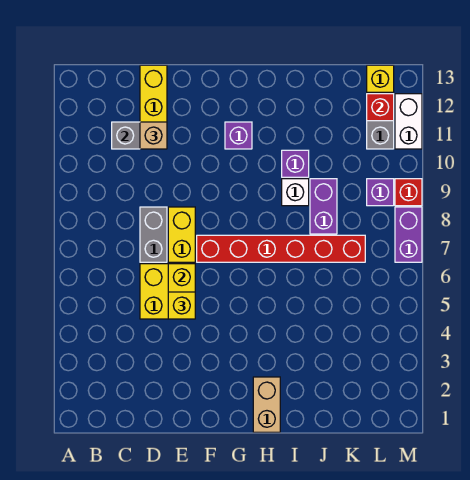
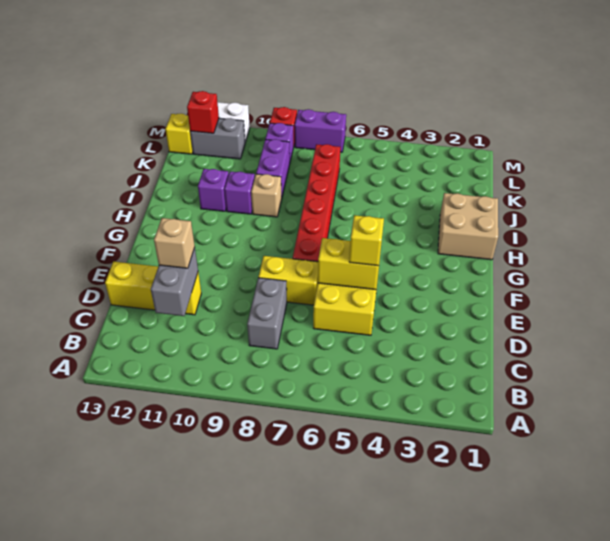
grey 1x2 brick [140,207,167,262] -> grey 1x2 brick turned to [247,278,287,349]
purple 1x1 brick [225,122,252,149] -> purple 1x1 brick moved to [198,169,229,211]
tan 1x2 brick [253,377,280,432] -> tan 2x2 brick [438,193,498,260]
white 1x1 brick [282,179,309,206] -> tan 1x1 brick [251,174,282,217]
purple 1x2 brick [310,179,337,234] -> purple 1x2 brick turned to [256,139,290,196]

